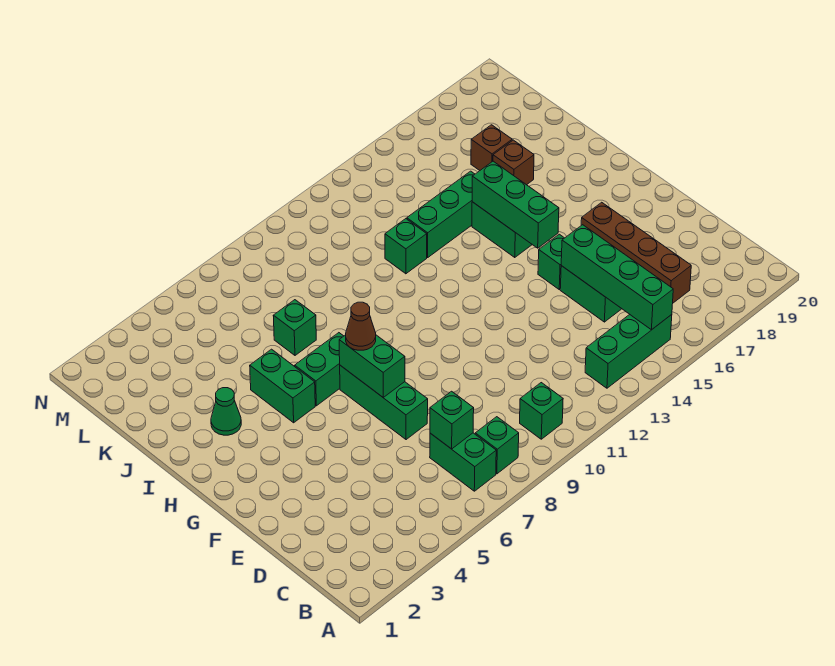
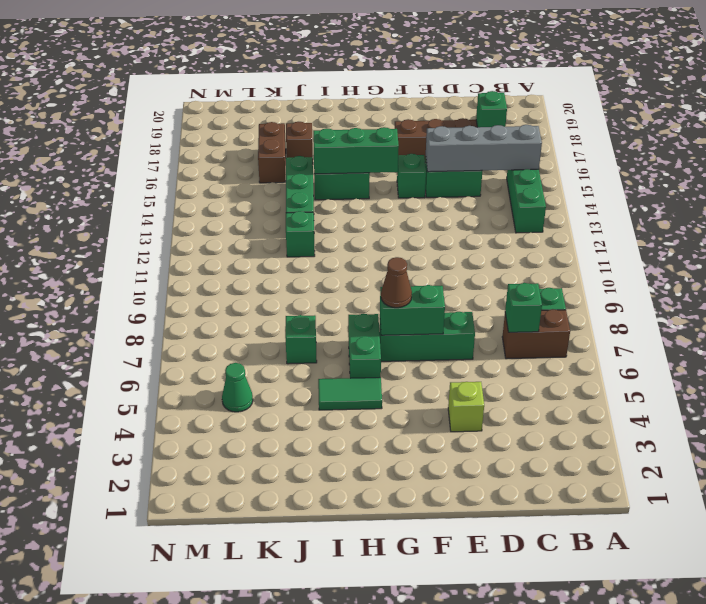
green 1x2 brick [430,433,496,491] -> brown 1x2 brick [502,309,570,359]
green 1x1 brick [520,383,563,439] -> green 1x1 brick moved to [476,91,507,127]
green 1x4 brick [561,225,673,330] -> grey 1x4 brick [426,125,542,172]
none -> lime 1x1 brick [448,382,484,432]
green 1x2 brick [250,349,315,423] -> green 1x2 tile [318,377,382,410]
green 1x1 cone [211,388,241,435] -> green 1x1 cone moved to [222,363,253,412]
brown 1x1 brick [471,125,512,170] -> brown 1x2 brick [258,122,286,183]

